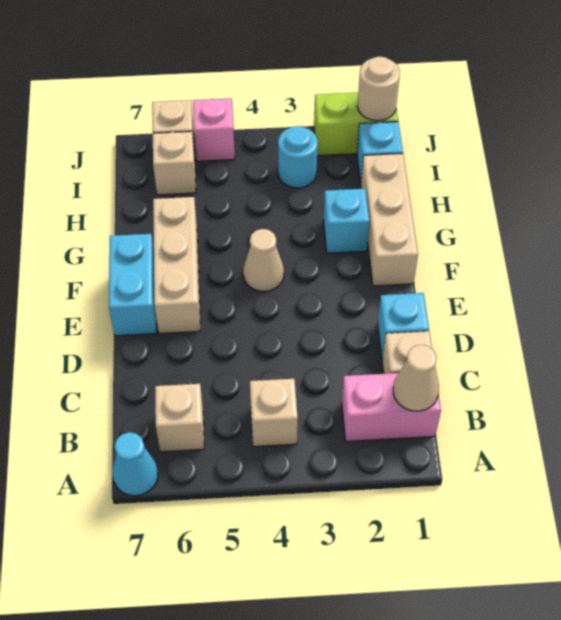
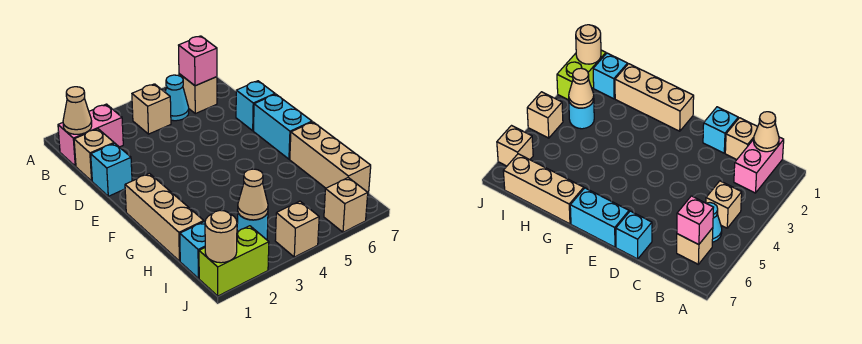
cyan 1x1 cone [112,432,158,496] -> cyan 1x1 cone moved to [165,75,189,121]
tan 1x3 brick [153,197,200,333] -> tan 1x3 brick moved to [290,122,371,193]
tan 1x1 cone [243,229,284,291] -> tan 1x1 cone moved to [238,169,268,220]
cyan 1x1 brick [323,189,369,253] -> cyan 1x1 brick moved to [236,81,275,131]
tan 1x1 brick [153,131,196,195] -> tan 1x1 brick moved to [275,201,319,257]
pink 1x1 brick [193,98,235,161] -> pink 1x1 brick moved to [179,36,217,86]

